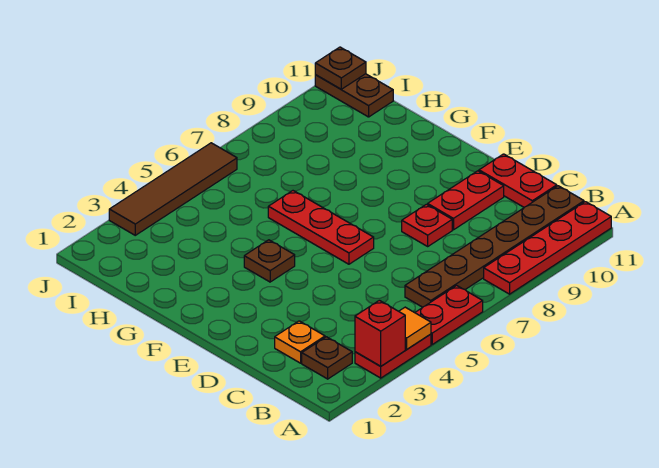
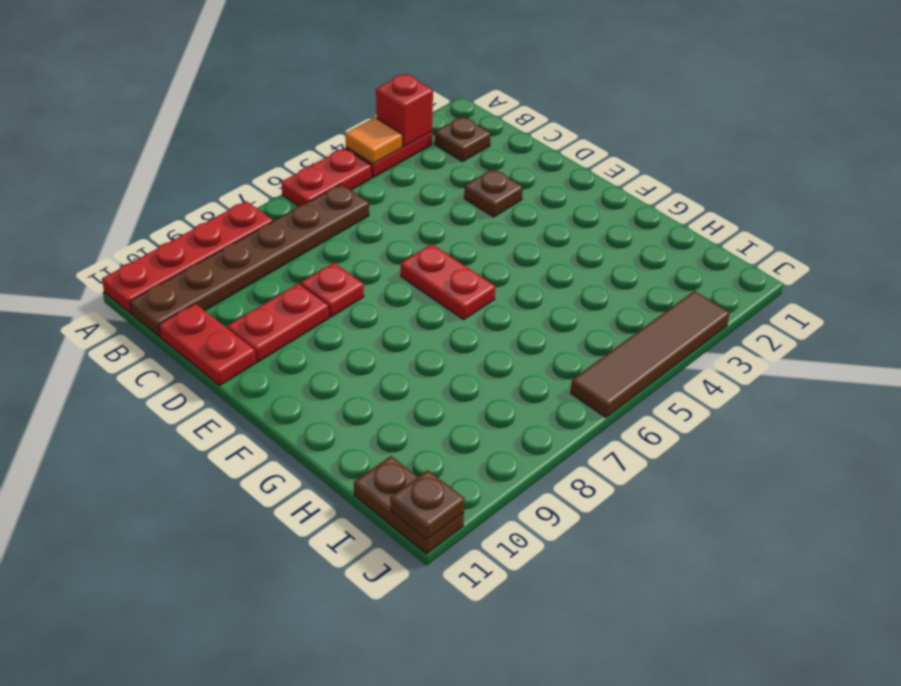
orange 1x1 plate [275,321,325,363] -> none
red 1x3 plate [268,191,374,264] -> red 1x2 plate [401,244,495,320]
brown 1x1 plate [244,240,295,282] -> brown 1x1 plate moved to [464,169,523,217]

